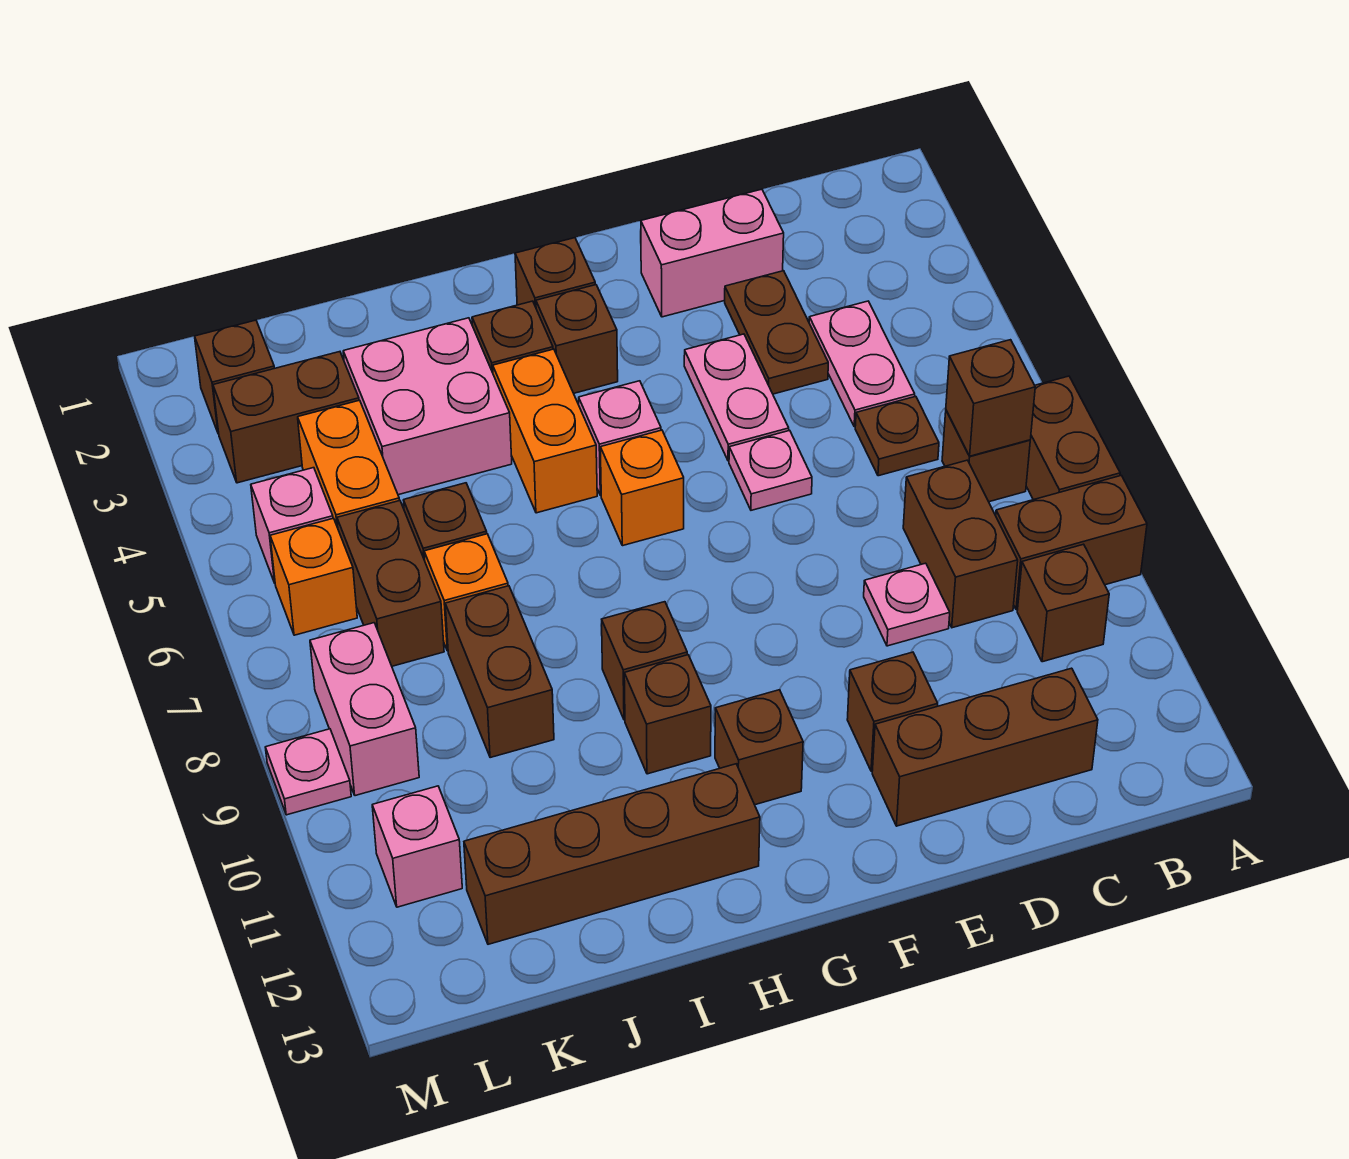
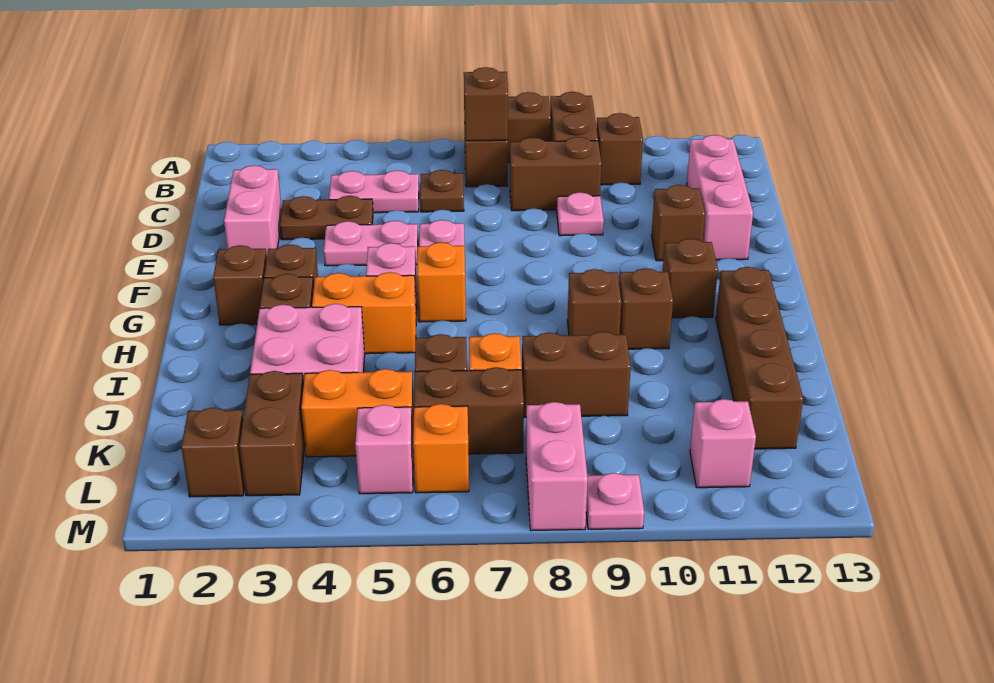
brown 1x3 brick [872,668,1098,826] -> pink 1x3 brick [687,135,753,260]
pink 1x2 brick [310,623,419,796] -> pink 1x2 brick turned to [526,402,588,531]

